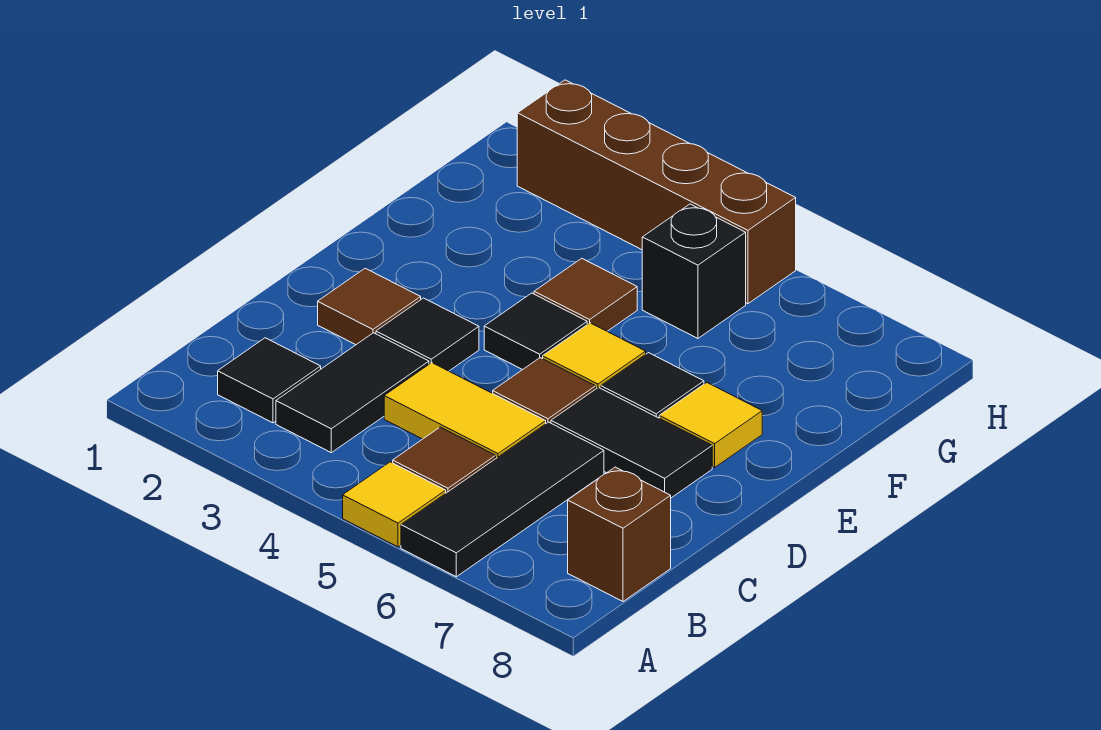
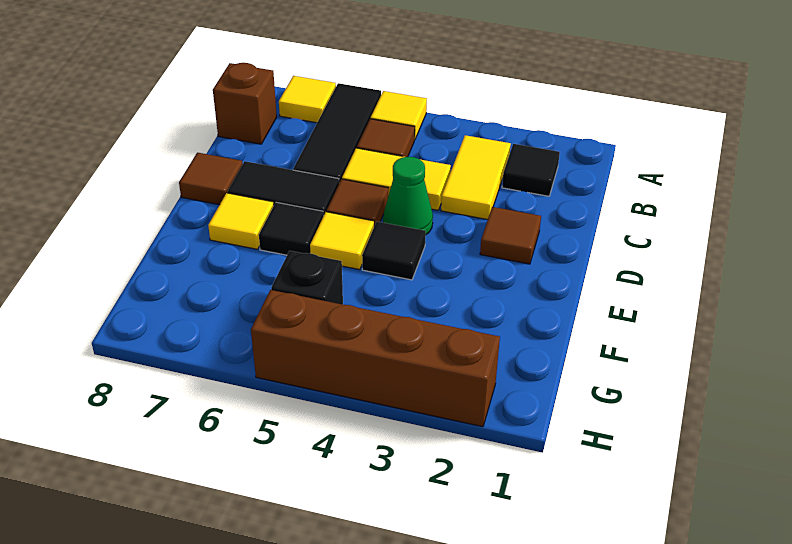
none -> yellow 1x1 tile [279,76,336,123]
black 1x2 tile [276,333,429,453] -> yellow 1x2 tile [441,135,511,220]
black 1x1 tile [376,298,479,371] -> none
none -> green 1x1 cone [383,157,433,235]
brown 1x1 tile [534,258,637,331] -> brown 1x1 tile moved to [179,153,243,205]

